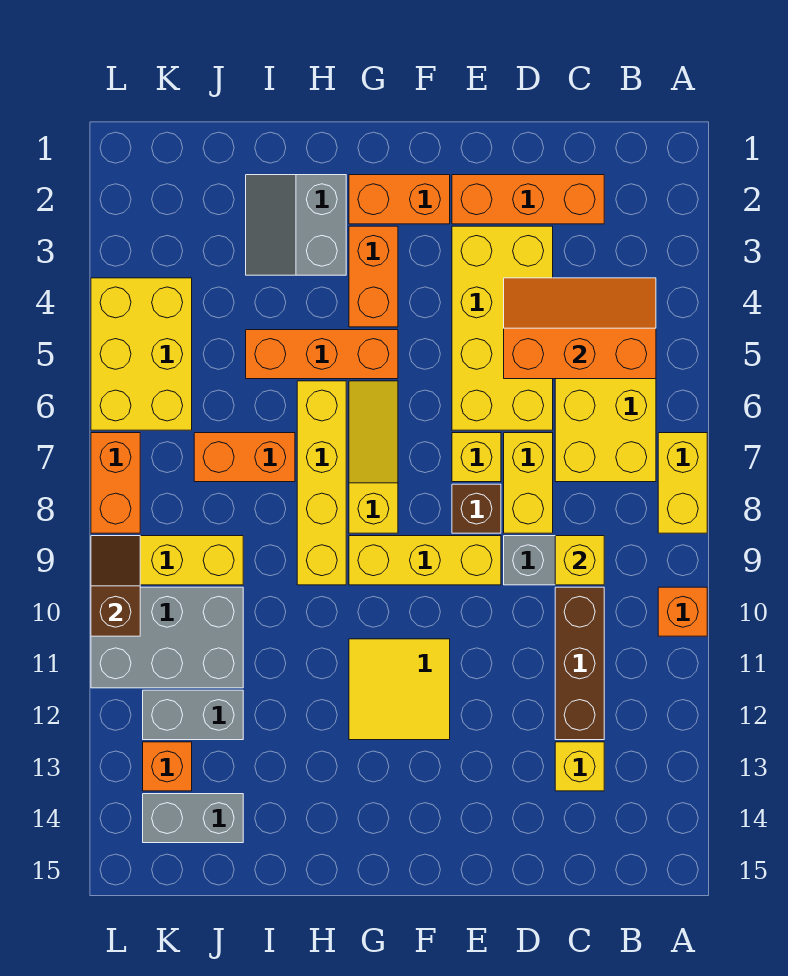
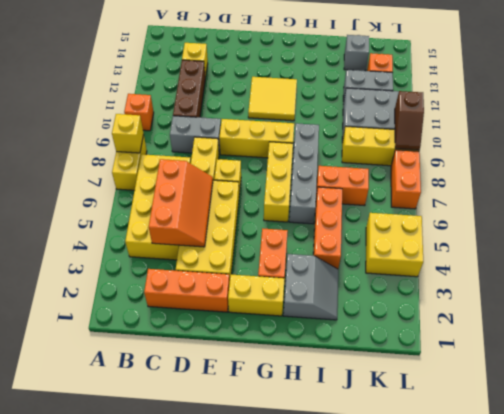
orange 2x3 slope [504,278,656,379] -> orange 2x3 slope turned to [149,159,213,247]
yellow 1x1 brick [555,536,604,585] -> yellow 1x1 brick moved to [112,114,144,153]
brown 1x1 brick [452,484,501,533] -> none
orange 1x2 brick [349,175,450,224] -> yellow 1x2 brick [228,275,285,316]
orange 1x3 brick [246,330,398,379] -> orange 1x3 brick turned to [313,187,342,269]
yellow 1x3 slope [349,381,398,533] -> yellow 1x3 brick [264,142,293,222]
yellow 1x4 brick [297,381,346,585] -> grey 1x4 brick [289,123,319,224]
grey 1x2 brick [143,794,243,843] -> grey 1x1 brick [344,35,369,71]
yellow 2x3 brick [91,278,192,430] -> yellow 2x2 brick [366,213,423,277]

